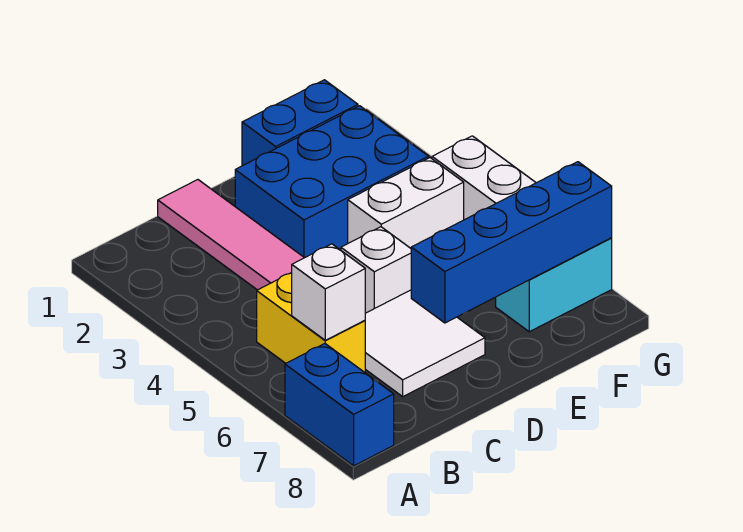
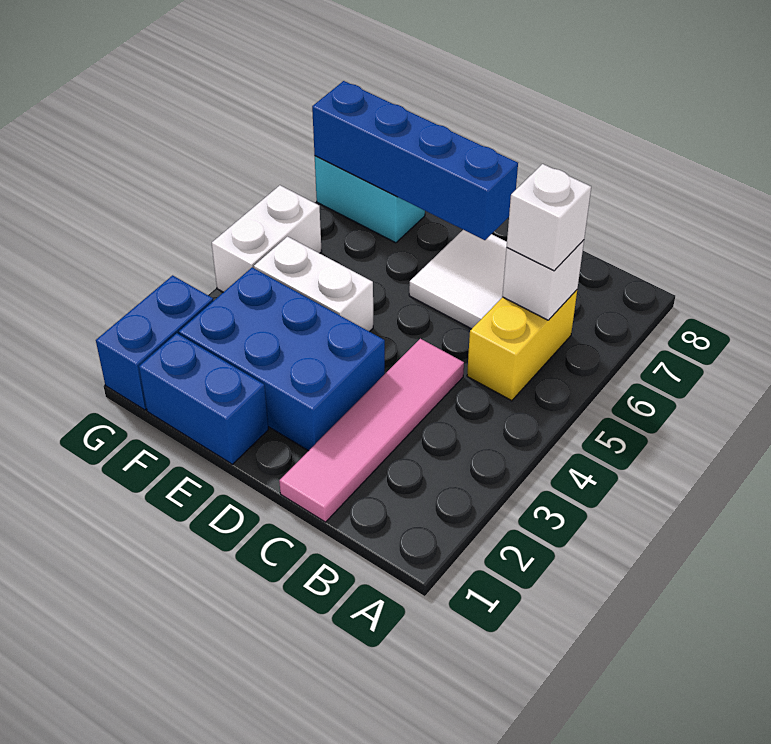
blue 1x2 brick [285,344,394,466] -> blue 1x2 brick moved to [96,275,213,410]
white 1x1 brick [341,227,411,313] -> white 1x1 brick moved to [507,164,591,271]

